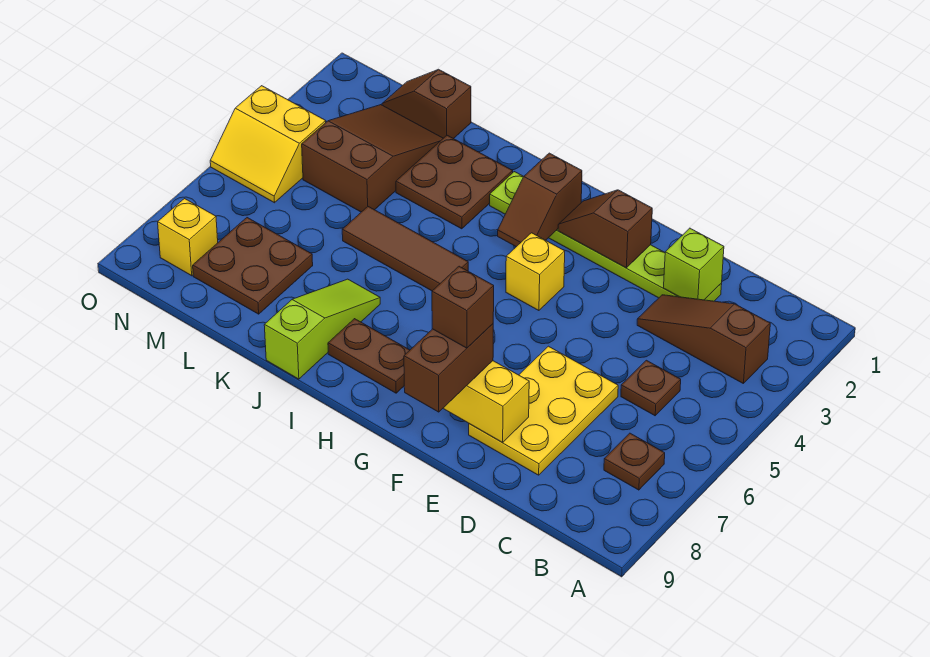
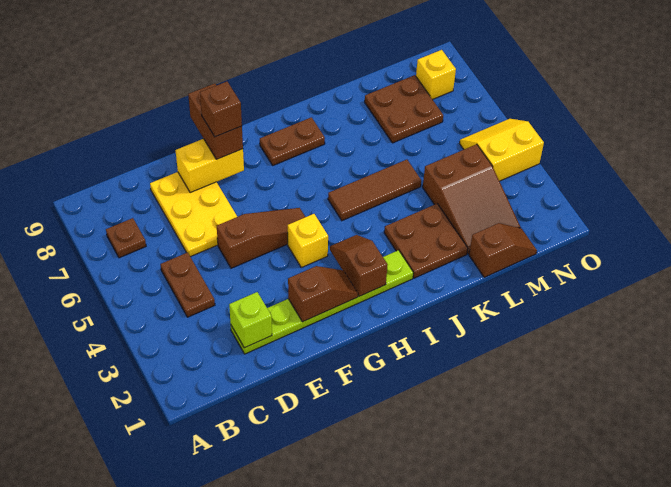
brown 1x3 slope [637,295,770,383] -> brown 1x3 slope moved to [217,208,305,268]
brown 1x1 plate [621,360,681,416] -> brown 1x2 plate [161,252,215,317]
lime 1x3 slope [264,279,380,379] -> none

